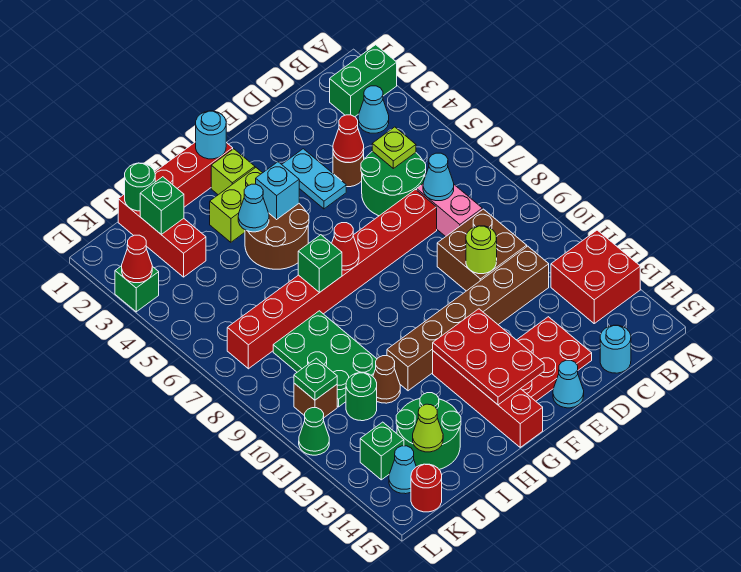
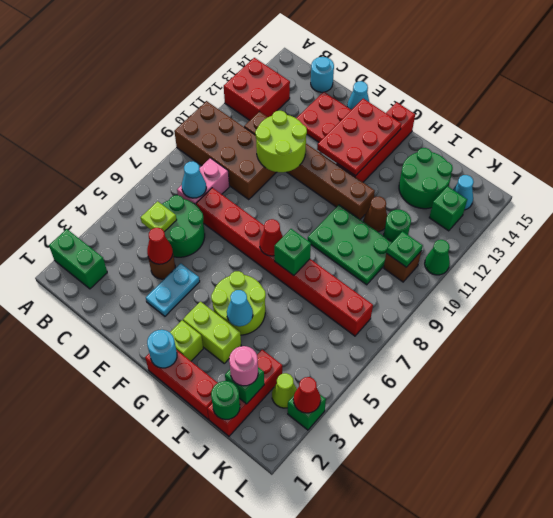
cyan 1x1 cone [358,86,389,133] -> none
brown 2x2 brick [437,209,527,291] -> brown 2x4 brick [174,101,276,200]
lime 1x1 round brick [466,226,497,274] -> lime 2x2 round brick [255,111,307,172]
brown 2x2 round brick [245,204,309,269] -> lime 2x2 round brick [211,271,266,335]
cyan 1x1 brick [256,162,299,219] -> none
green 2x3 plate [273,311,377,407] -> green 2x3 plate turned to [308,205,392,285]
none -> pink 1x1 round brick [229,346,258,386]
lime 1x1 cone [413,404,443,452] -> lime 1x1 cone moved to [272,373,297,408]
red 1x1 round brick [411,464,442,512] -> none

